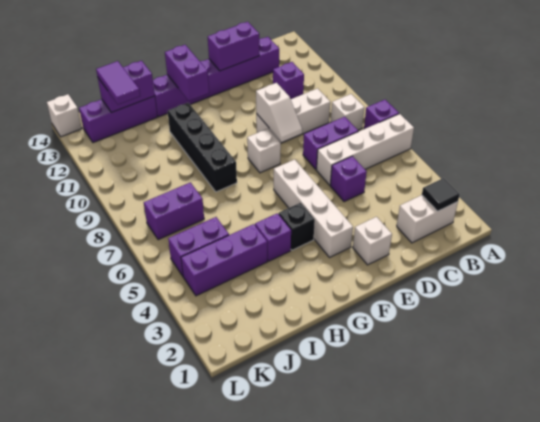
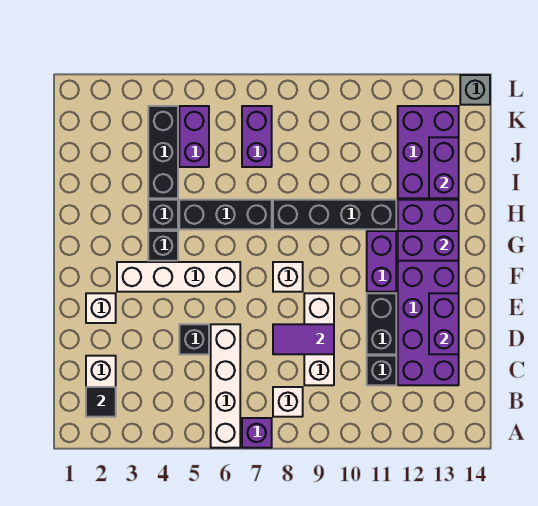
purple 1x2 brick [303,117,358,169] -> purple 1x2 brick moved to [367,231,396,292]
purple 1x1 brick [273,62,304,99] -> black 1x1 brick [367,356,396,385]
purple 1x6 brick [153,37,279,117] -> purple 2x6 brick [398,200,459,385]
purple 1x1 brick [330,156,367,202] -> black 1x1 brick [179,324,209,354]
none -> black 1x2 brick [367,293,396,354]
white 1x2 slope [256,83,302,142] -> none
purple 1x1 brick [255,213,291,261] -> black 1x1 brick [148,200,178,229]
none -> black 1x3 brick [179,200,272,229]
purple 1x3 brick [181,224,267,296] -> black 1x3 brick [148,106,178,198]
purple 1x3 brick [79,96,157,143] -> purple 2x3 brick [398,106,459,198]
purple 1x2 tile [96,61,140,105] -> purple 1x2 tile moved to [273,324,334,354]
white 1x1 brick [47,94,82,137] -> grey 1x1 brick [460,75,490,105]

